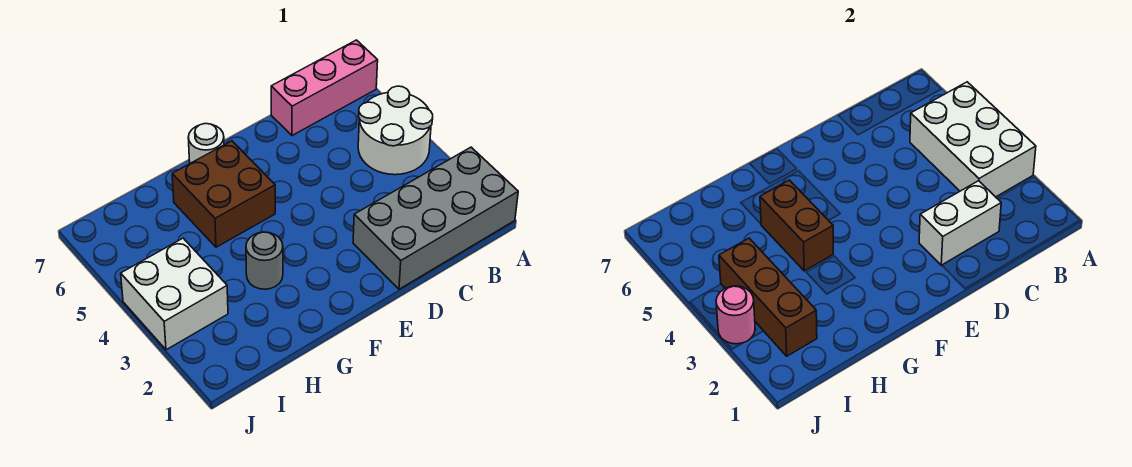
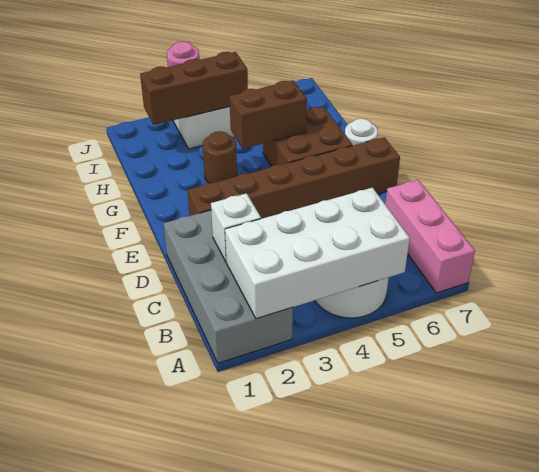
white 2x3 brick [910,82,1036,197] -> white 2x4 brick [225,188,410,319]
white 1x2 brick [919,181,1001,265] -> white 1x1 brick [211,193,261,261]
none -> brown 1x6 brick [188,137,400,219]
grey 1x1 round brick [246,232,283,289] -> brown 1x1 round brick [203,131,237,183]

